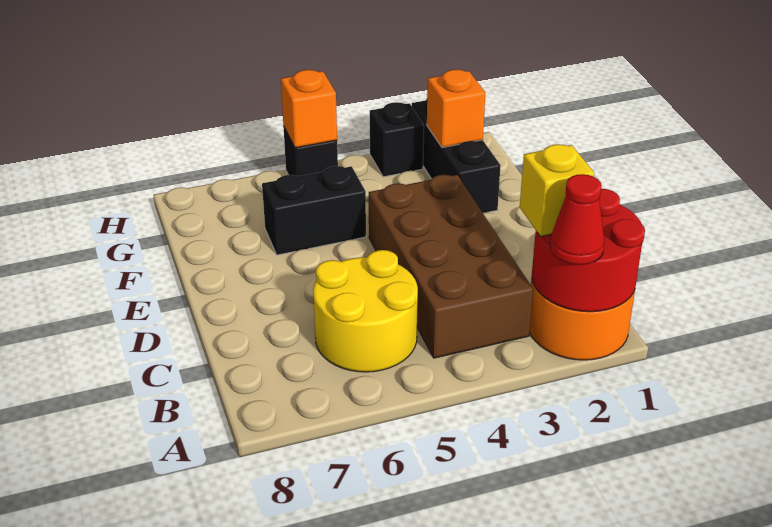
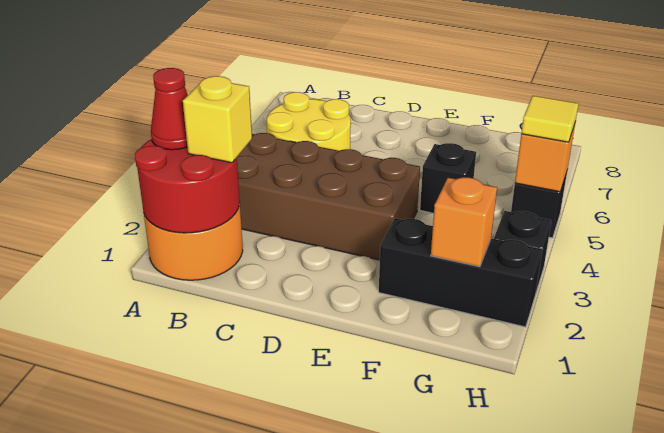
black 1x2 brick [262,166,366,255] -> black 1x1 brick [420,143,476,213]
none -> yellow 1x1 tile [521,96,578,142]

